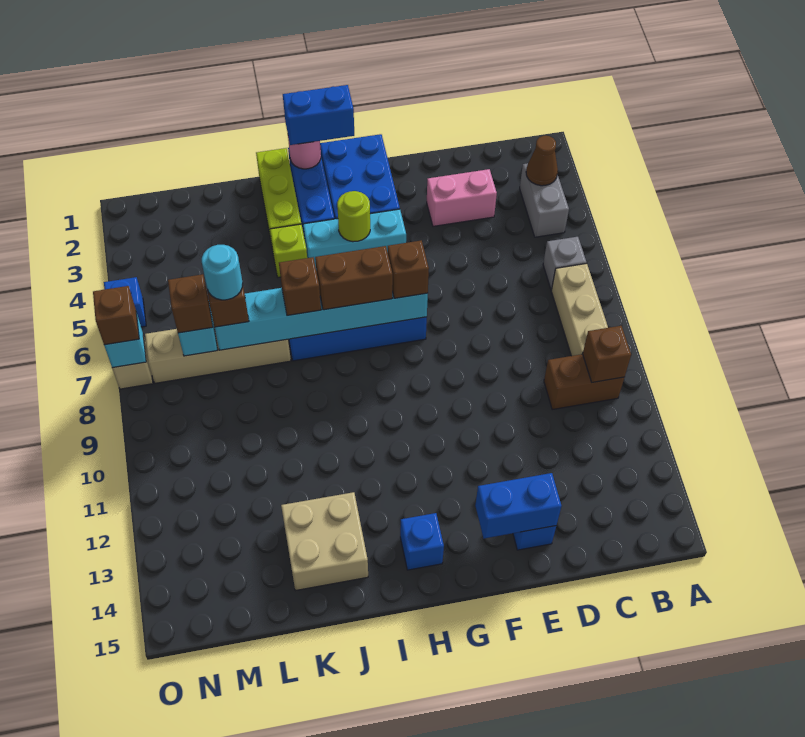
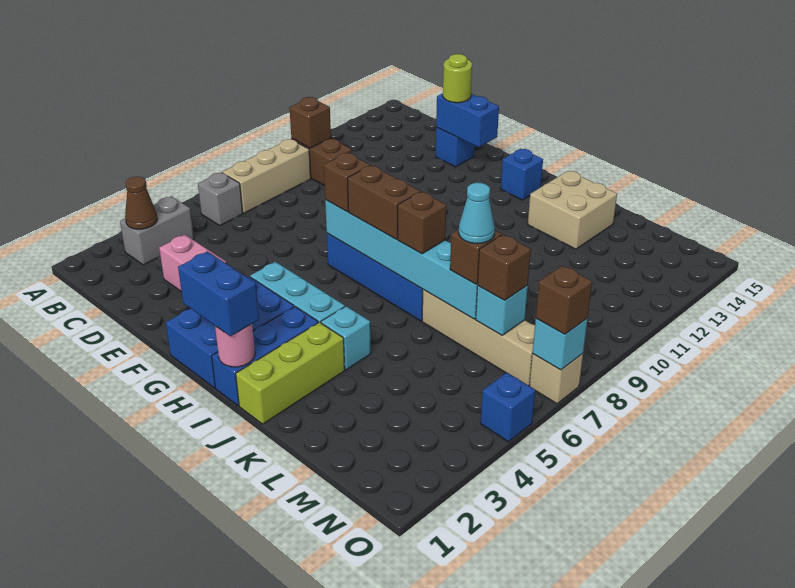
lime 1x1 round brick [337,191,370,242] -> lime 1x1 round brick moved to [443,54,472,103]
lime 1x1 brick [270,224,307,277] -> cyan 1x1 brick [321,306,371,370]
cyan 1x1 round brick [202,245,243,300] -> cyan 1x1 cone [459,183,495,243]

